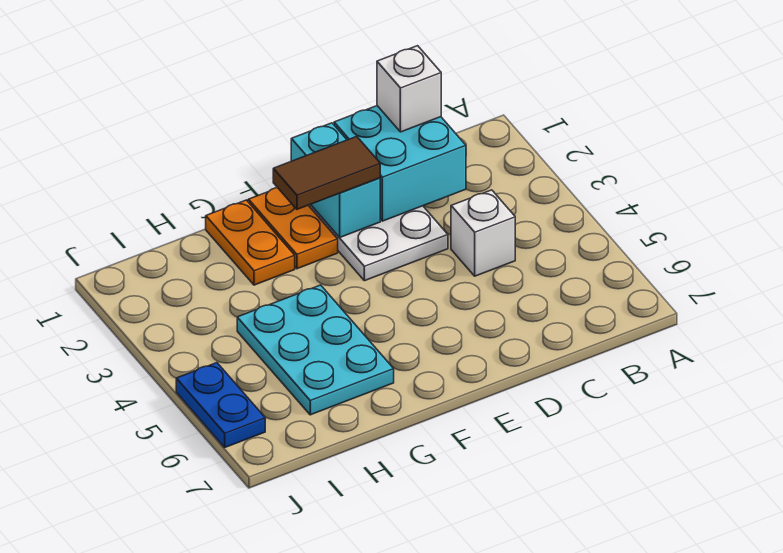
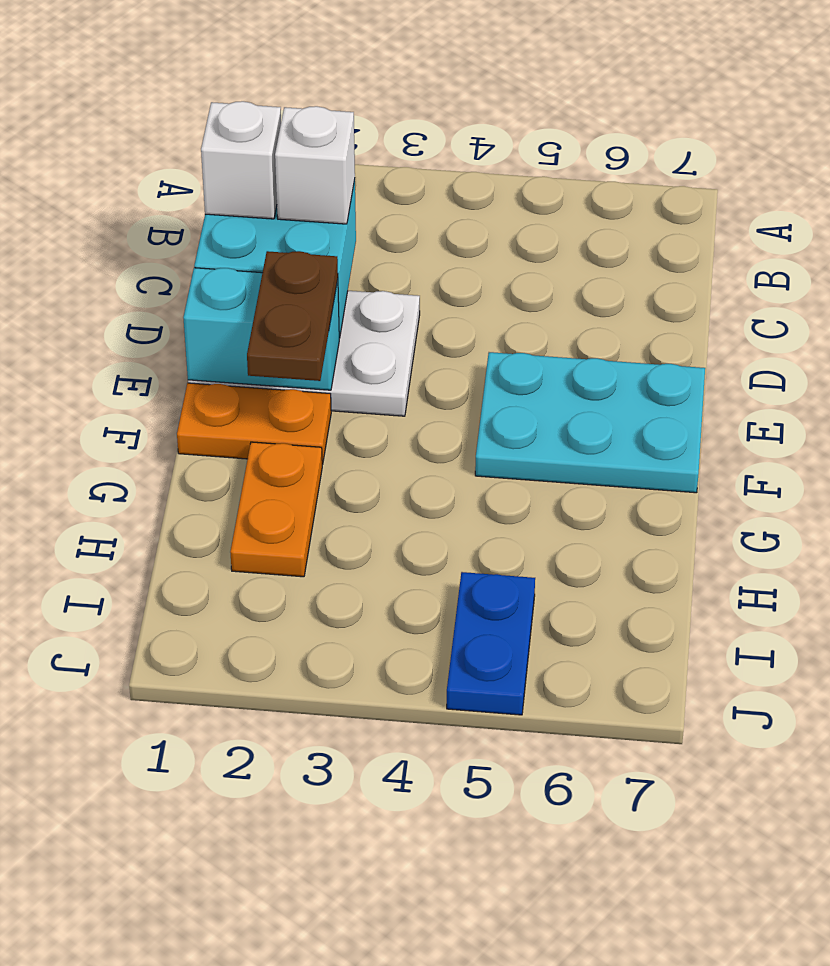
white 1x1 brick [451,190,515,276] -> white 1x1 brick moved to [275,106,355,224]
brown 1x2 tile [273,136,380,209] -> brown 1x2 plate [247,251,338,381]
orange 1x2 plate [206,200,295,285] -> orange 1x2 plate turned to [230,442,322,577]
cyan 2x3 plate [237,285,394,415] -> cyan 2x3 plate moved to [475,352,705,493]
blue 1x2 plate [176,363,265,447] -> blue 1x2 plate turned to [447,572,535,715]

